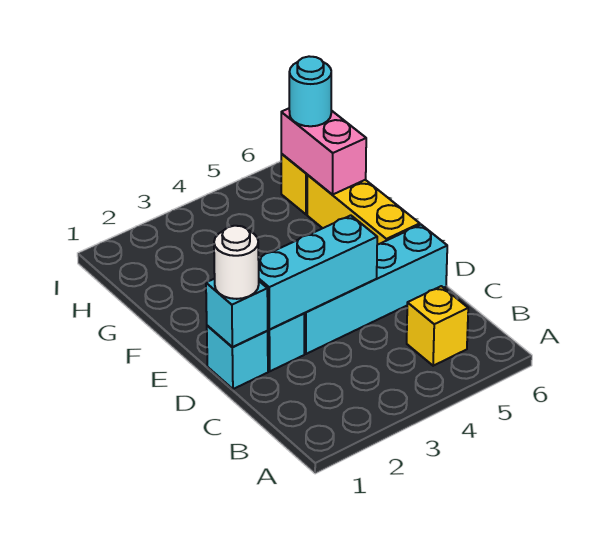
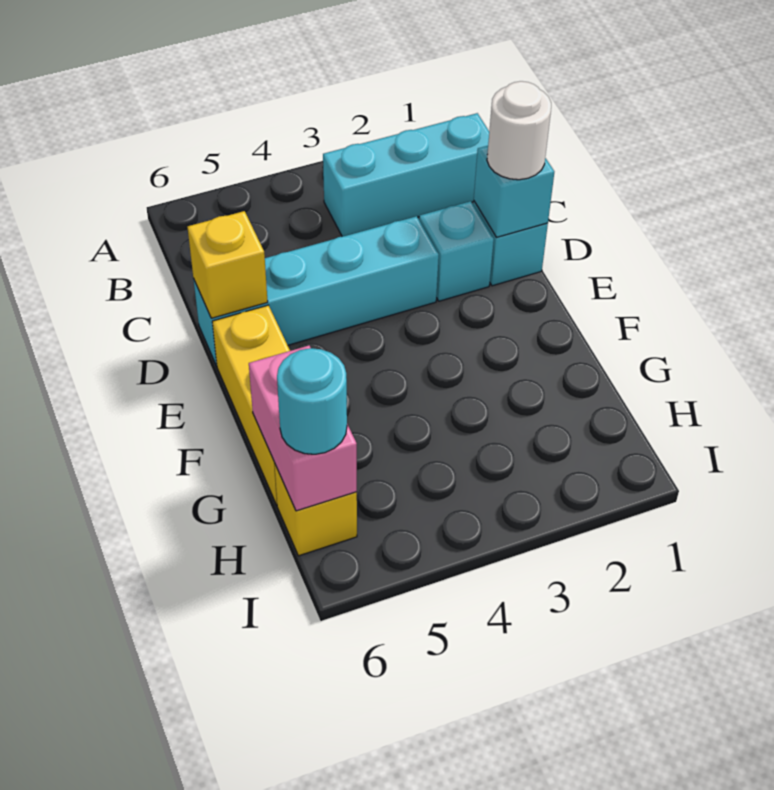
yellow 1x1 brick [407,286,468,366] -> yellow 1x1 brick moved to [187,211,268,318]
cyan 1x3 brick [258,215,377,329] -> cyan 1x3 brick moved to [323,113,489,236]

